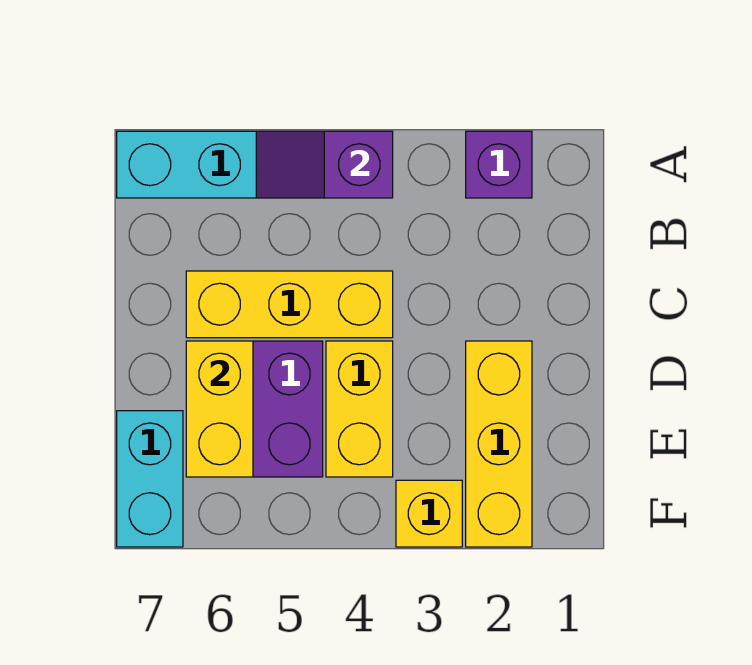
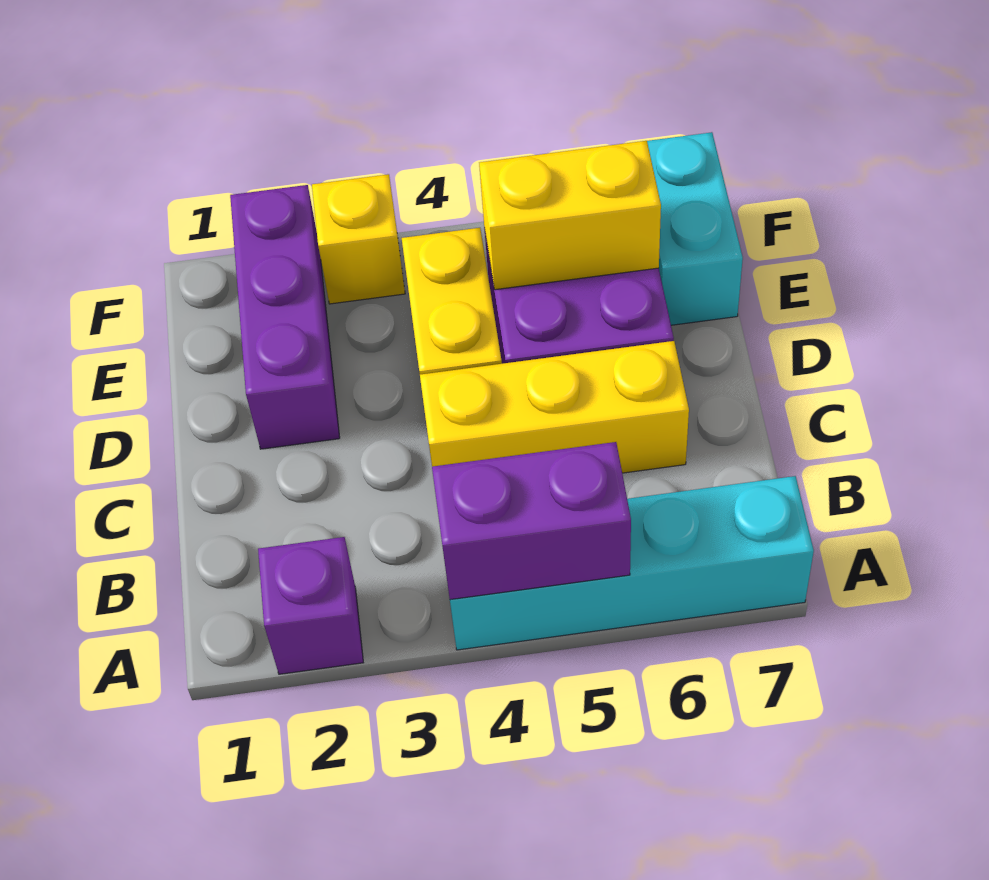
purple 1x2 slope [256,131,393,198] -> purple 1x2 brick [432,442,631,600]
yellow 1x3 brick [466,341,532,547] -> purple 1x3 brick [230,185,340,449]
yellow 1x2 brick [186,341,253,477] -> yellow 1x2 brick turned to [479,141,661,290]

